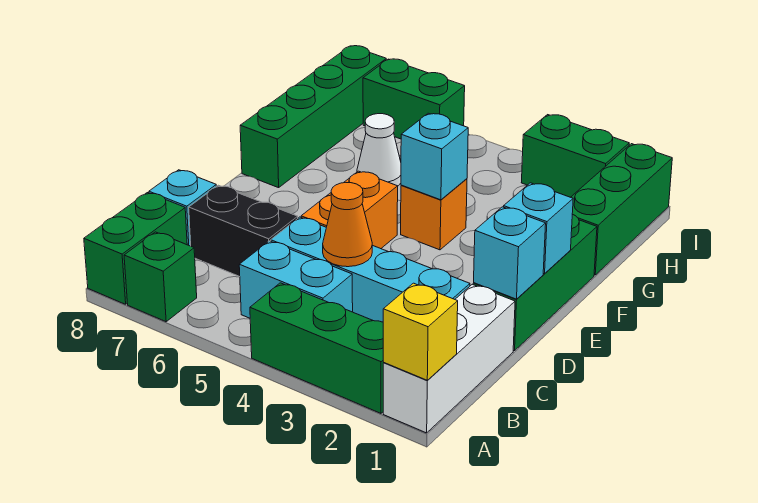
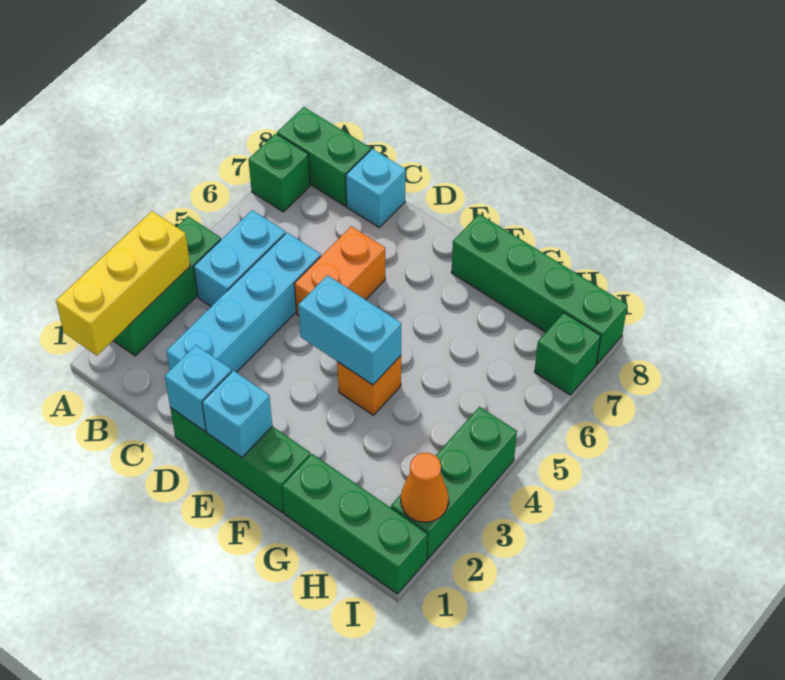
white 1x3 brick [383,284,515,433] -> none
yellow 1x1 brick [383,283,458,380] -> yellow 1x3 brick [56,211,190,356]
orange 1x1 cone [323,183,372,267] -> orange 1x1 cone moved to [401,453,449,522]
black 1x2 brick [189,185,298,277] -> none
orange 1x2 brick [301,171,398,249] -> orange 1x2 brick turned to [294,226,385,316]
cyan 1x1 brick [401,113,468,200] -> cyan 1x2 brick [298,275,401,385]
white 1x1 cone [357,114,401,186] -> none
green 1x2 brick [521,115,629,197] -> green 1x3 brick [391,407,517,559]
green 1x2 brick [363,59,465,139] -> green 1x1 brick [534,313,601,395]

